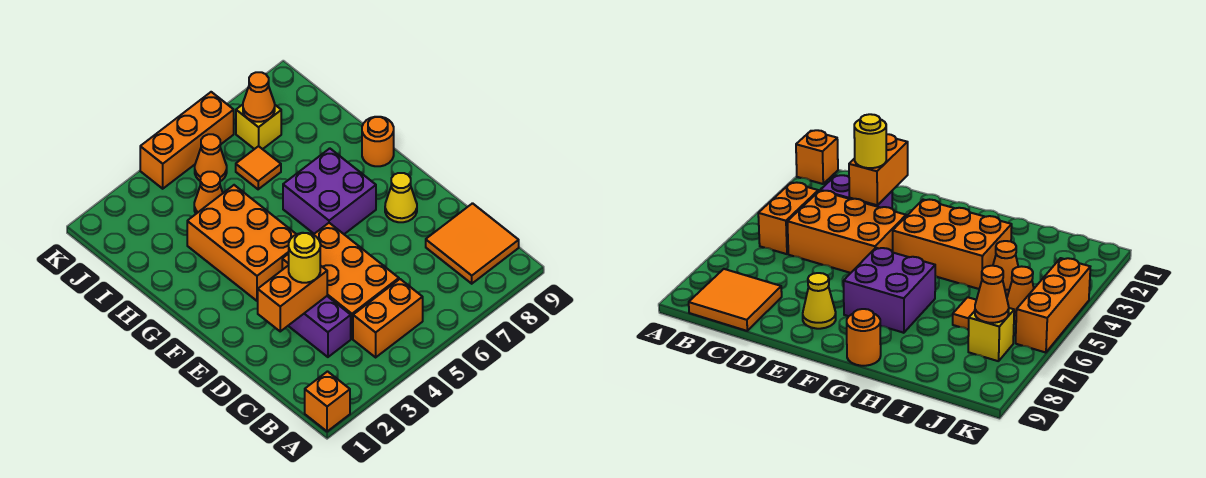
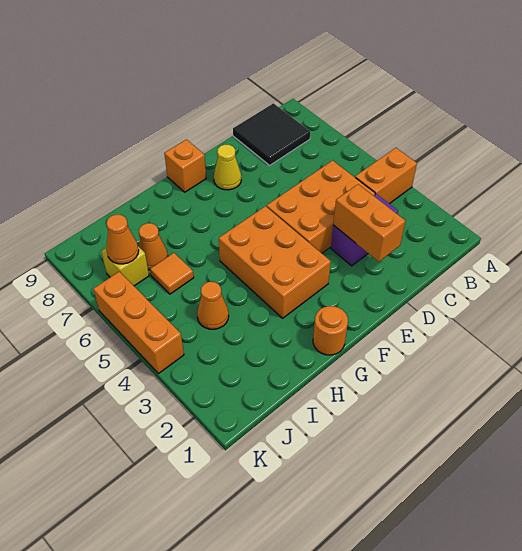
orange 1x1 brick [305,372,350,432] -> orange 1x1 brick moved to [164,140,206,192]
orange 1x2 brick [353,279,423,357] -> orange 1x2 brick turned to [355,148,417,204]
orange 2x2 tile [426,203,519,284] -> black 2x2 tile [233,103,310,165]
yellow 1x1 round brick [289,233,320,283] -> none
orange 2x3 brick [187,185,296,301] -> orange 2x3 brick turned to [219,206,331,318]
purple 2x2 brick [283,148,376,234] -> none
orange 1x1 round brick [362,117,394,166] -> orange 1x1 round brick moved to [313,306,348,355]
orange 1x1 cone [195,134,227,181] -> orange 1x1 cone moved to [139,223,168,270]

